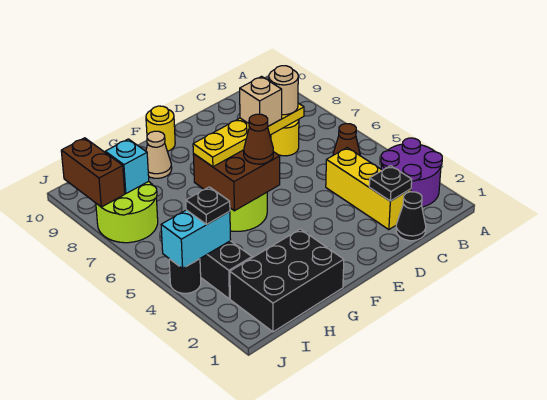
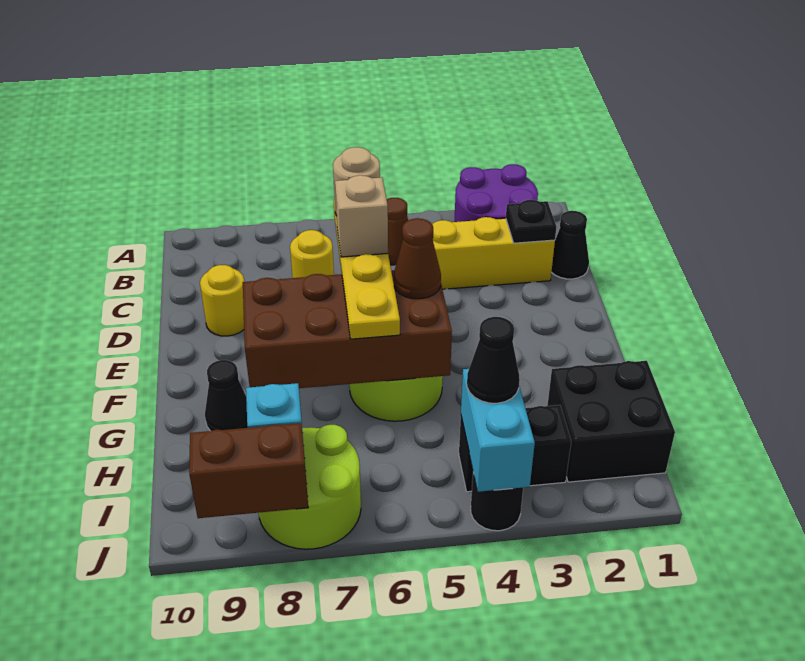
brown 2x2 brick [193,150,280,211] -> brown 2x4 brick [243,270,452,388]
yellow 1x1 round brick [146,106,175,151] -> yellow 1x1 round brick moved to [200,265,244,336]
black 2x3 brick [230,229,344,332] -> black 2x2 brick [547,361,675,482]
tan 1x1 cone [146,131,172,178] -> black 1x1 cone [205,360,247,431]
black 1x1 plate [186,187,230,225] -> black 1x1 cone [467,317,520,403]

